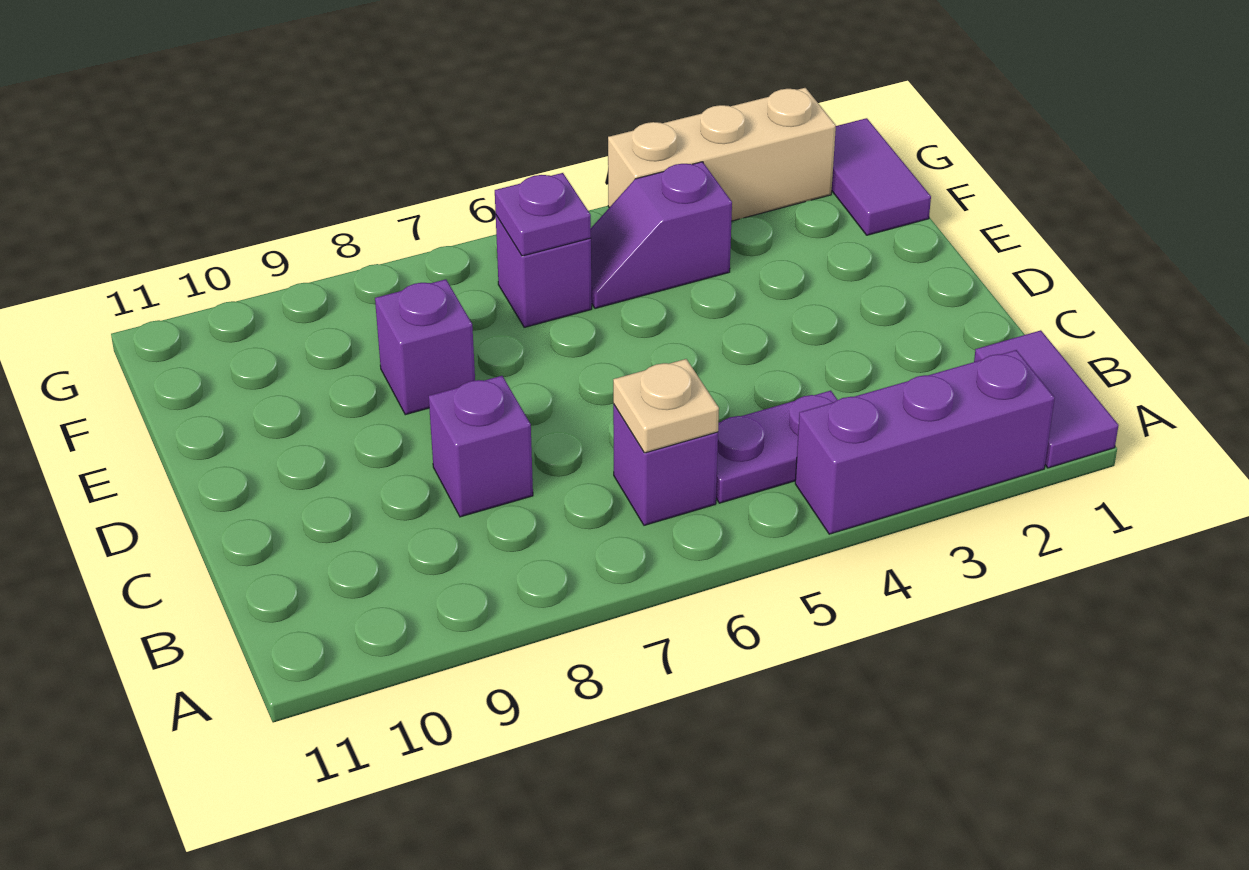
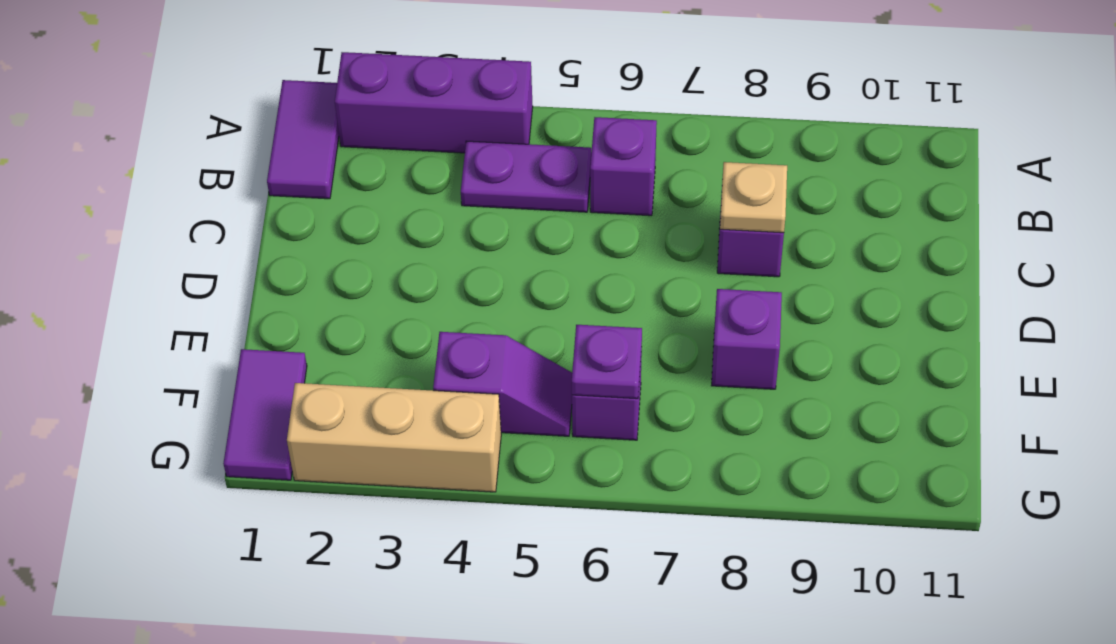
tan 1x1 plate [613,359,719,453] -> tan 1x1 plate moved to [720,162,787,233]

